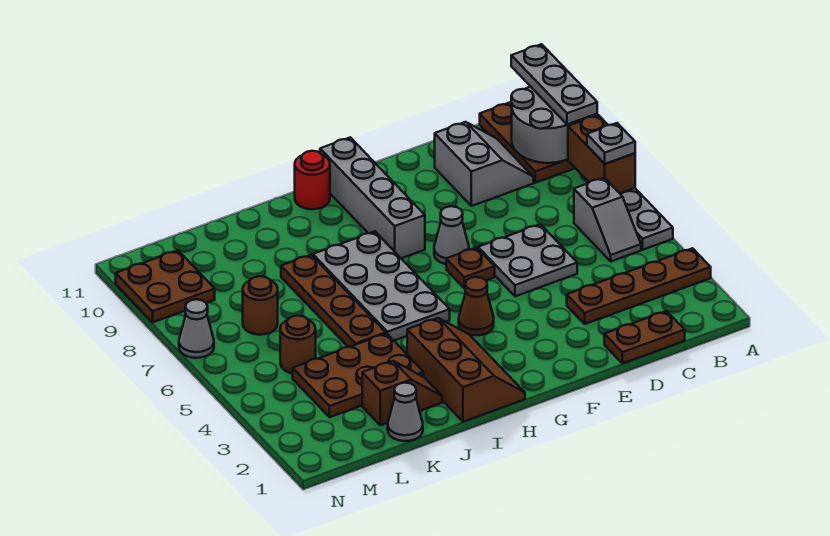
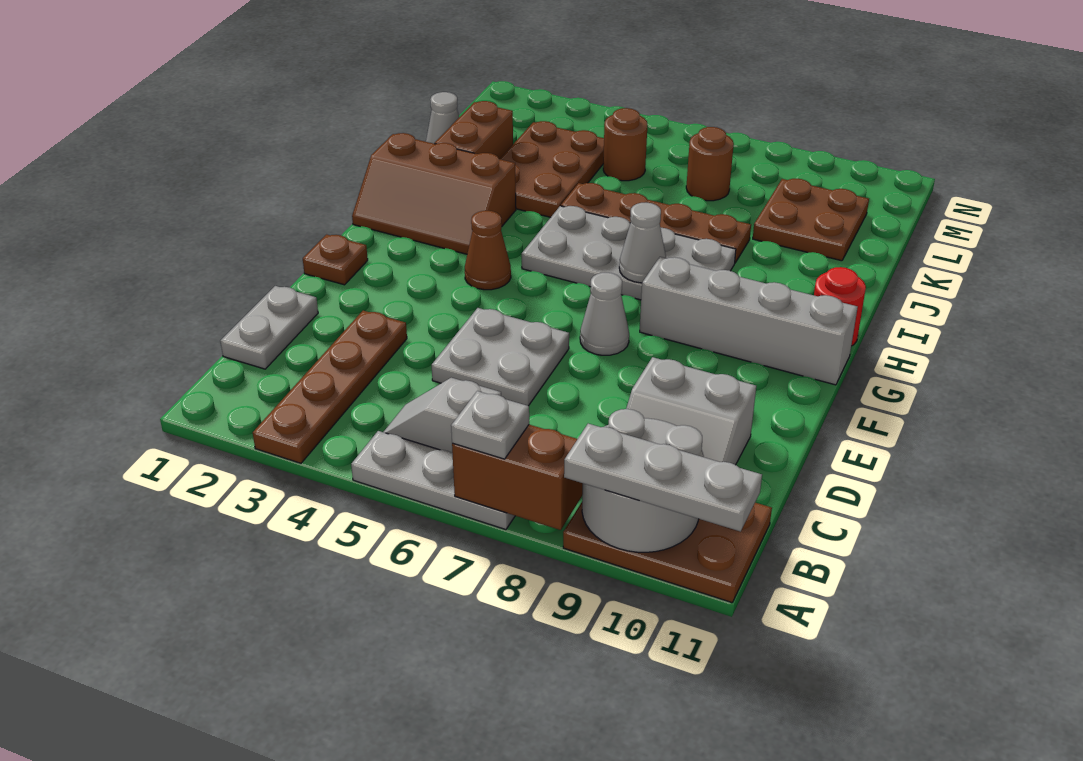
brown 1x2 plate [604,311,685,363] -> grey 1x2 plate [220,286,318,369]
brown 1x1 plate [446,247,495,288] -> brown 1x1 plate moved to [303,235,368,285]
brown 1x2 slope [362,361,442,425] -> brown 1x2 brick [435,101,513,159]
brown 2x2 plate [116,250,215,322] -> brown 2x2 plate moved to [753,179,869,261]
grey 1x1 cone [179,299,214,358] -> grey 1x1 cone moved to [619,203,666,283]

